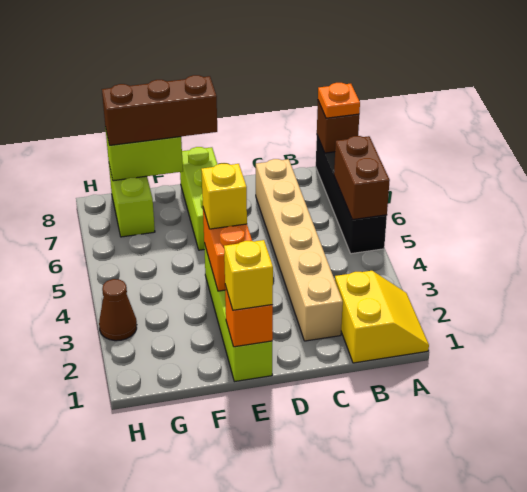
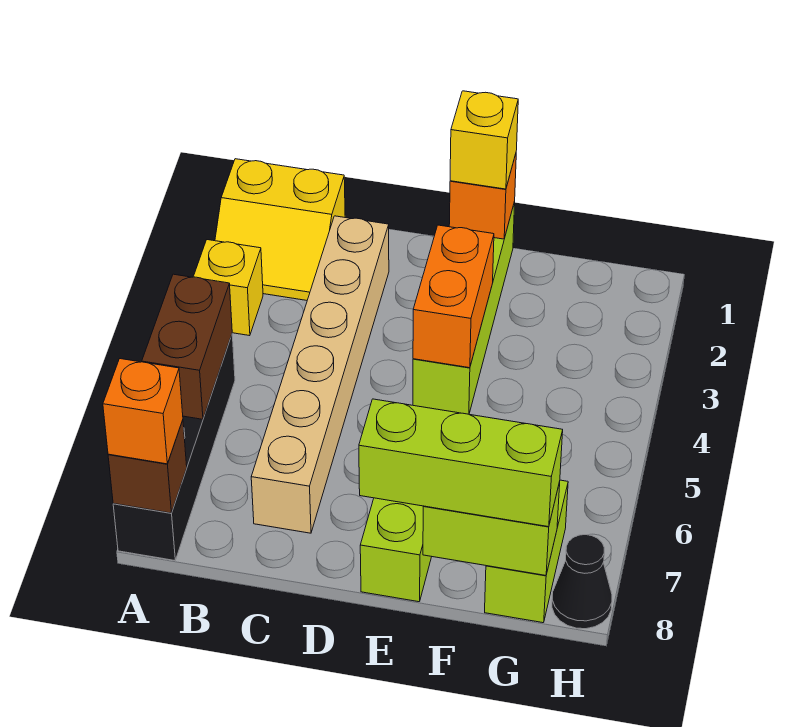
yellow 2x2 slope [335,271,429,363] -> yellow 2x2 slope turned to [215,159,345,300]
orange 1x1 plate [318,83,360,118] -> orange 1x1 brick [103,359,183,464]
yellow 1x1 brick [201,164,247,229] -> yellow 1x1 brick moved to [193,240,263,336]
brown 1x3 brick [102,75,217,145] -> lime 1x3 brick [359,399,563,527]
brown 1x1 cone [99,279,137,341] -> none
none -> black 1x1 cone [552,535,612,629]

